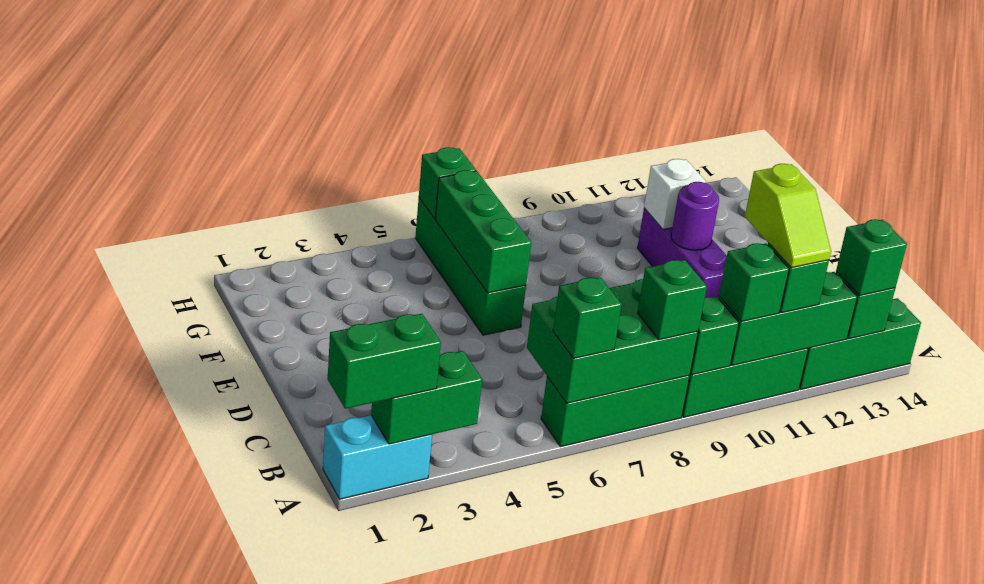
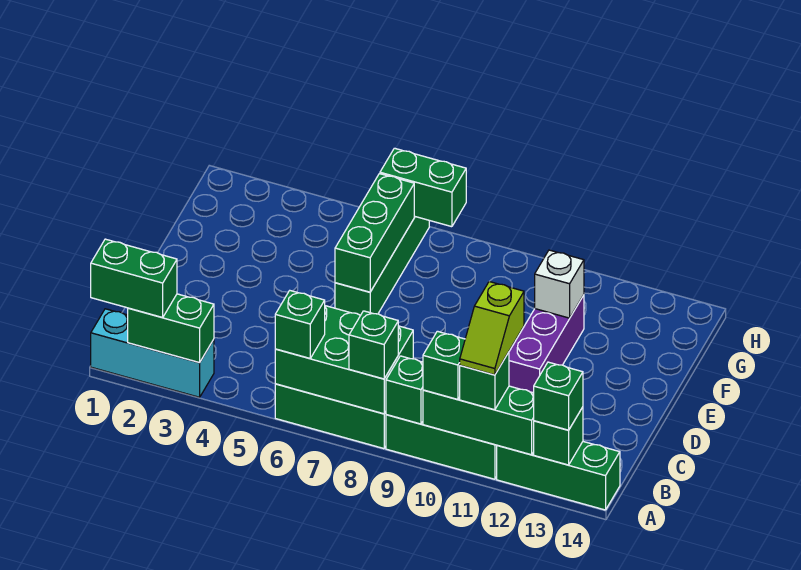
cyan 1x2 brick [323,415,432,499] -> cyan 1x3 brick [91,309,214,397]
purple 1x1 round brick [671,182,719,250] -> none
green 1x1 brick [419,147,476,219] -> green 1x2 brick [380,148,466,227]

